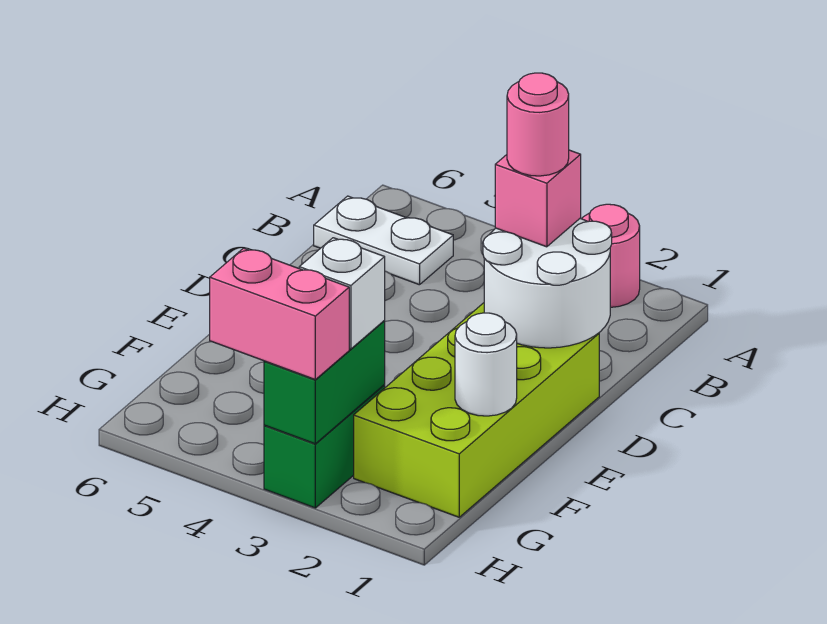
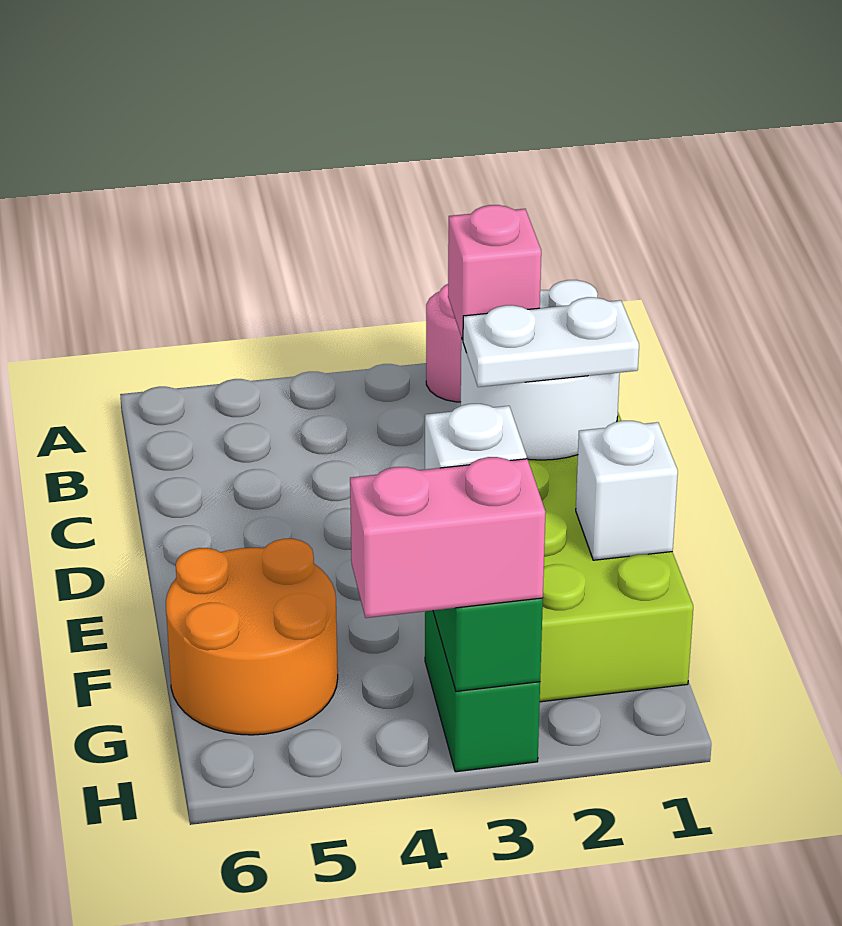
white 1x2 plate [314,196,453,285] -> white 1x2 plate moved to [463,297,639,387]
pink 1x1 round brick [507,73,569,176] -> none
white 1x1 round brick [455,313,517,416] -> white 1x1 brick [576,421,678,560]
none -> orange 2x2 round brick [166,539,338,735]

